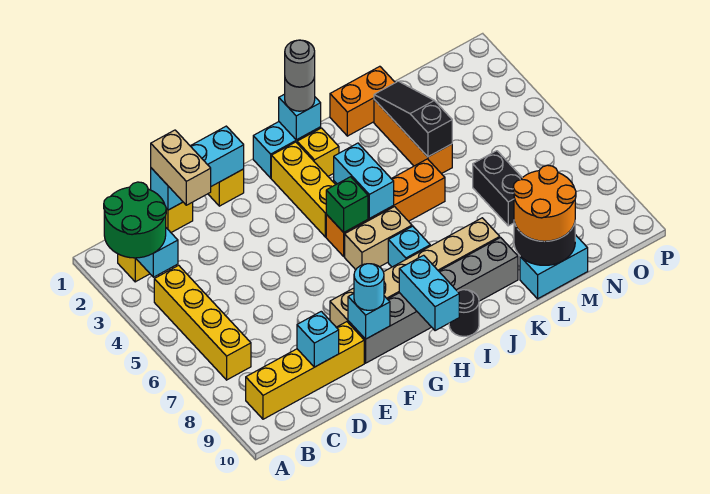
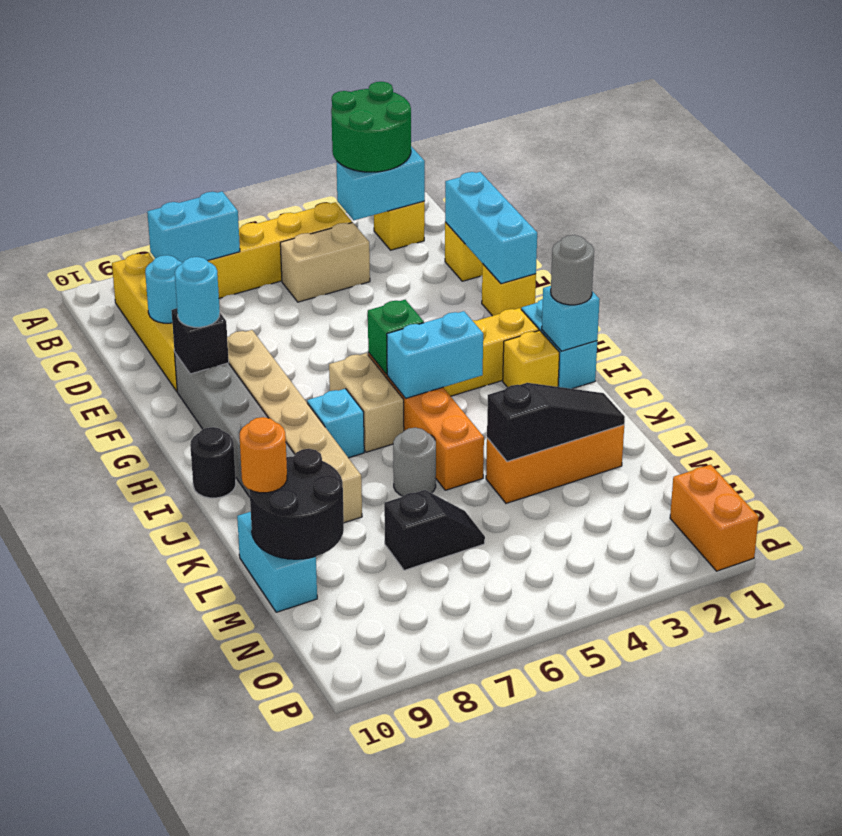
tan 1x2 brick [151,130,211,205] -> tan 1x2 brick moved to [280,222,370,302]
cyan 1x1 brick [297,311,339,367] -> cyan 1x1 round brick [145,255,182,323]
cyan 1x1 brick [348,294,390,339] -> black 1x1 brick [171,308,229,374]
cyan 1x2 brick [399,255,459,331] -> cyan 1x2 brick moved to [147,192,240,263]
grey 1x1 round brick [285,40,315,87] -> grey 1x1 round brick moved to [393,428,436,496]
orange 1x2 brick [330,66,395,136] -> orange 1x2 brick moved to [670,465,759,571]
orange 2x2 round brick [513,165,576,241] -> orange 1x1 round brick [240,417,287,493]
black 1x2 brick [473,151,522,226] -> black 1x2 slope [384,490,485,570]

